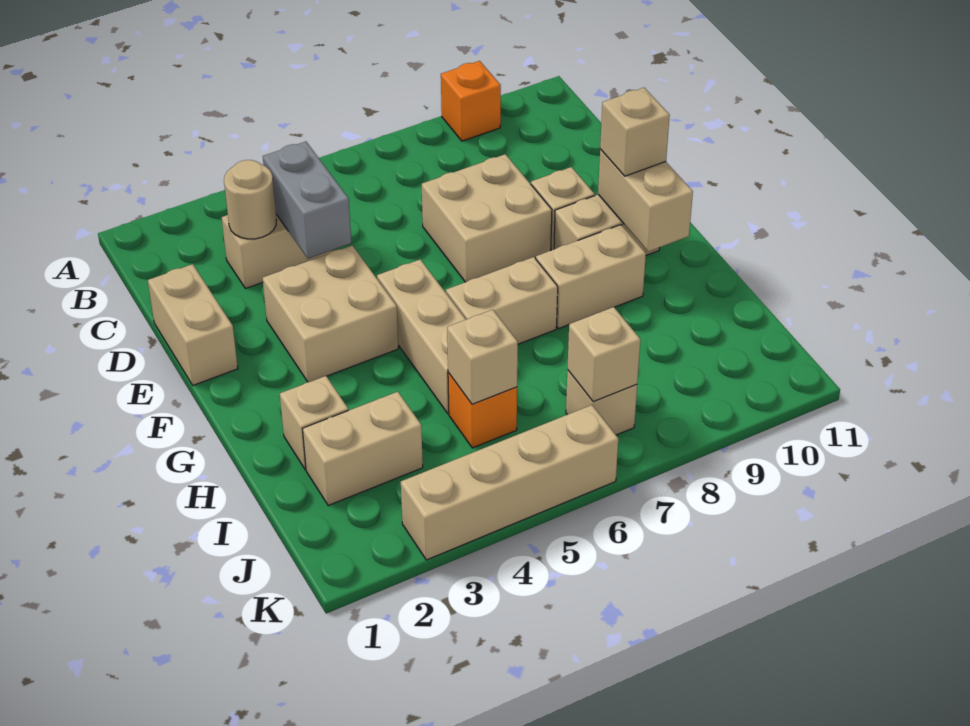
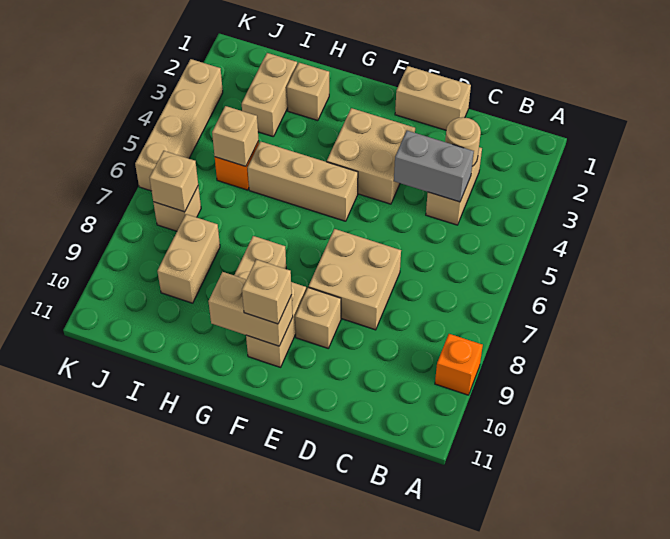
tan 1x2 brick [446,257,558,344] -> tan 1x2 brick moved to [157,214,220,303]

